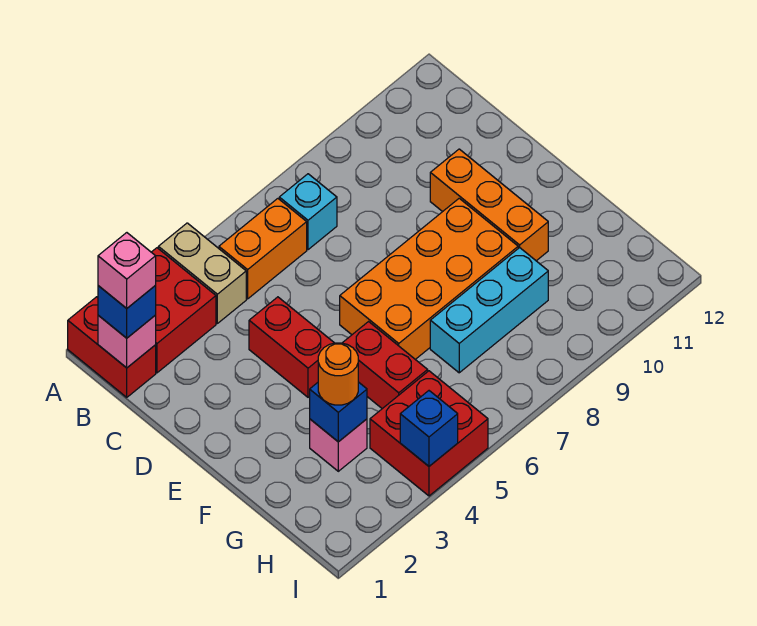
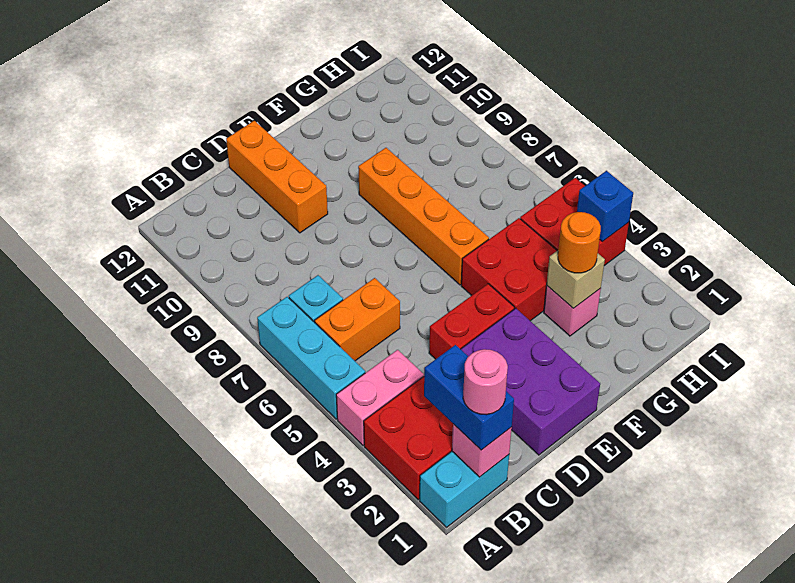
red 1x2 brick [68,297,156,397] -> cyan 1x2 brick [420,451,509,527]
tan 1x2 brick [158,223,246,323] -> pink 1x2 brick [336,350,424,445]
blue 1x1 brick [98,286,156,338] -> blue 1x2 brick [424,345,514,450]
pink 1x1 brick [98,233,156,308] -> pink 1x1 round brick [463,349,508,415]
orange 1x2 brick [219,199,307,299] -> orange 1x2 brick turned to [315,278,400,361]
none -> purple 2x3 brick [461,308,600,455]
orange 1x3 brick [430,149,548,261] -> orange 1x3 brick turned to [226,121,328,233]
orange 2x4 brick [340,198,518,359] -> orange 1x4 brick [358,148,489,285]
red 1x2 brick [343,322,428,409] -> red 2x2 brick [461,218,557,321]
blue 1x1 brick [310,382,367,442] -> tan 1x1 brick [547,251,605,308]
cyan 1x3 brick [430,248,548,373] -> cyan 1x3 brick moved to [257,297,365,419]

